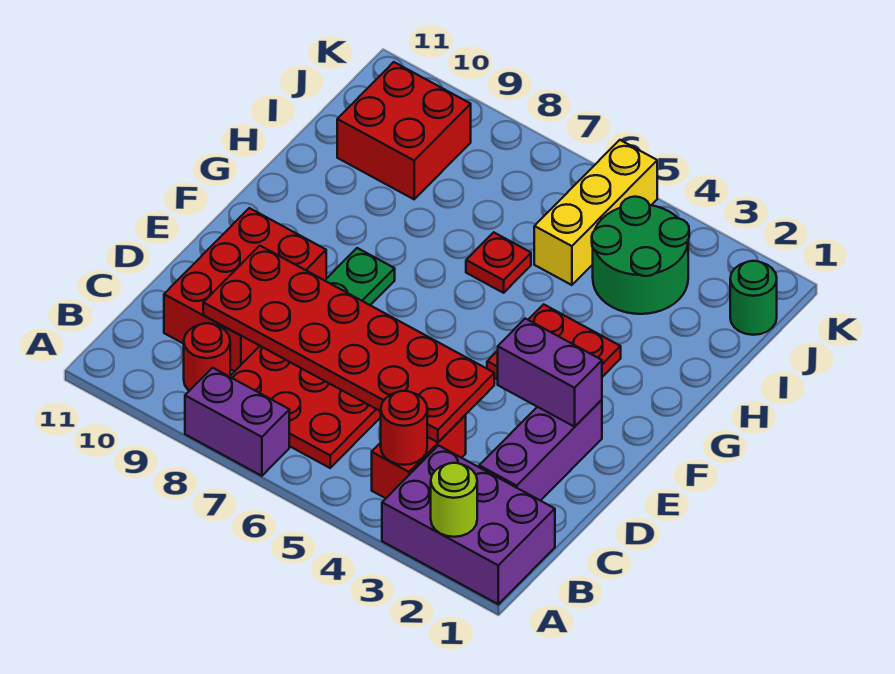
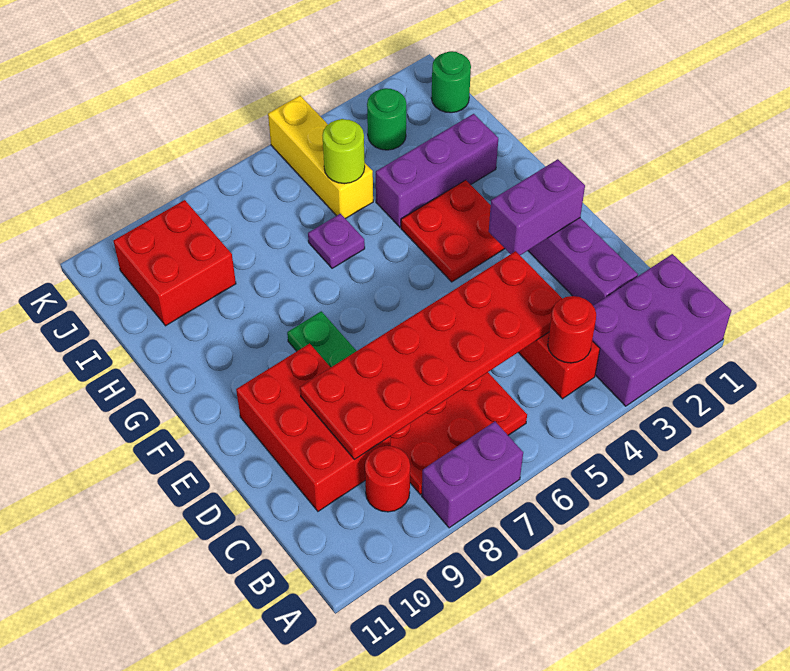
lime 1x1 round brick [431,463,477,537] -> lime 1x1 round brick moved to [322,119,365,184]
none -> purple 1x3 brick [376,114,498,227]
red 1x1 plate [466,232,531,293] -> purple 1x1 plate [308,214,365,268]
green 2x2 round brick [592,197,689,314] -> green 1x1 round brick [367,88,406,150]

